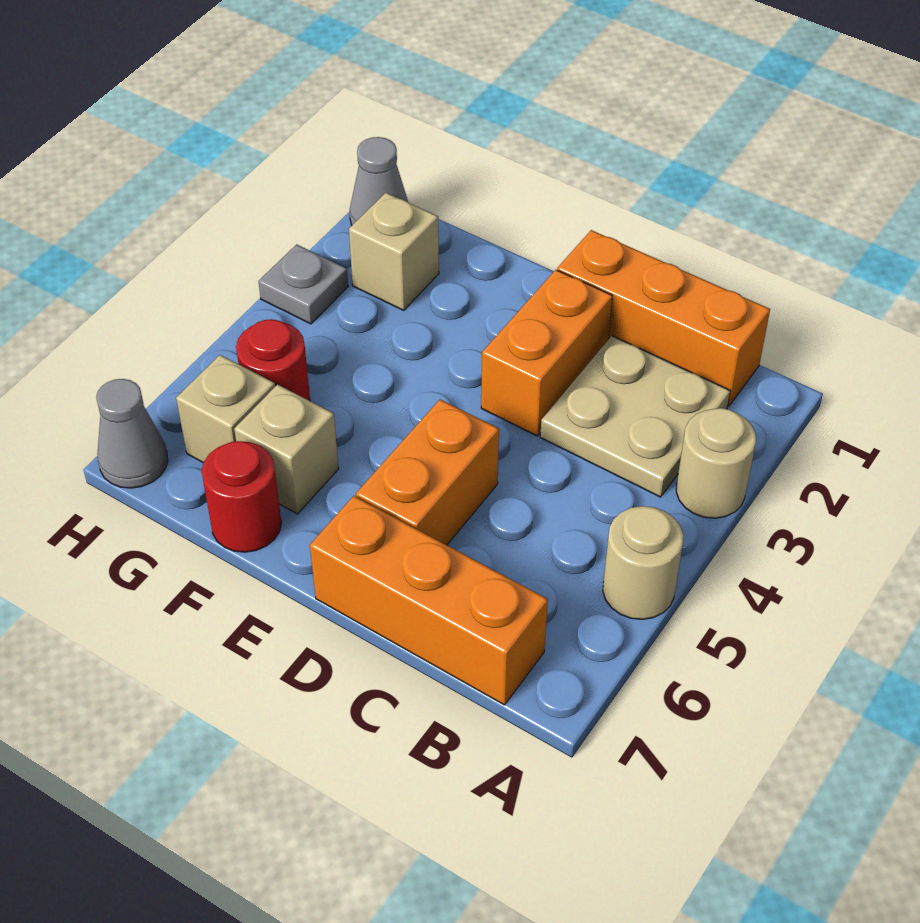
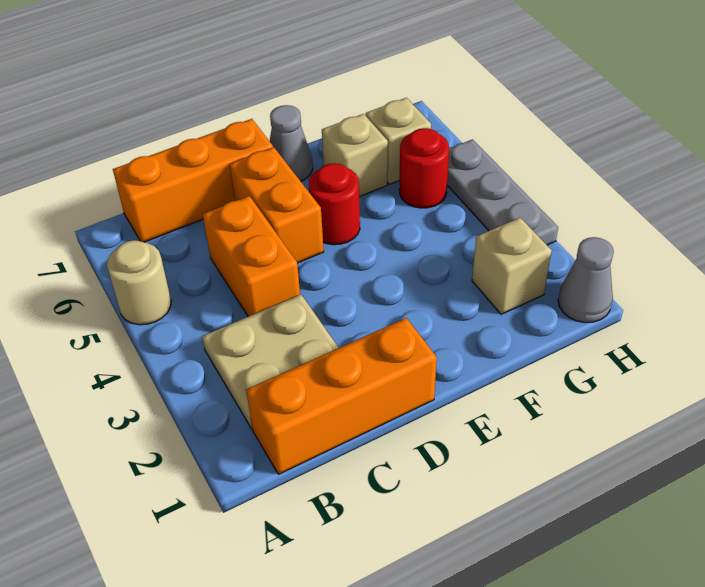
tan 1x1 round brick [676,408,756,518] -> none
orange 1x2 brick [481,270,612,436] -> orange 1x2 brick moved to [203,196,300,316]
red 1x1 round brick [202,441,281,552] -> red 1x1 round brick moved to [309,163,360,245]
grey 1x1 plate [258,244,348,324] -> grey 1x3 plate [447,139,558,245]
grey 1x1 cone [96,379,168,488] -> grey 1x1 cone moved to [270,105,313,181]

